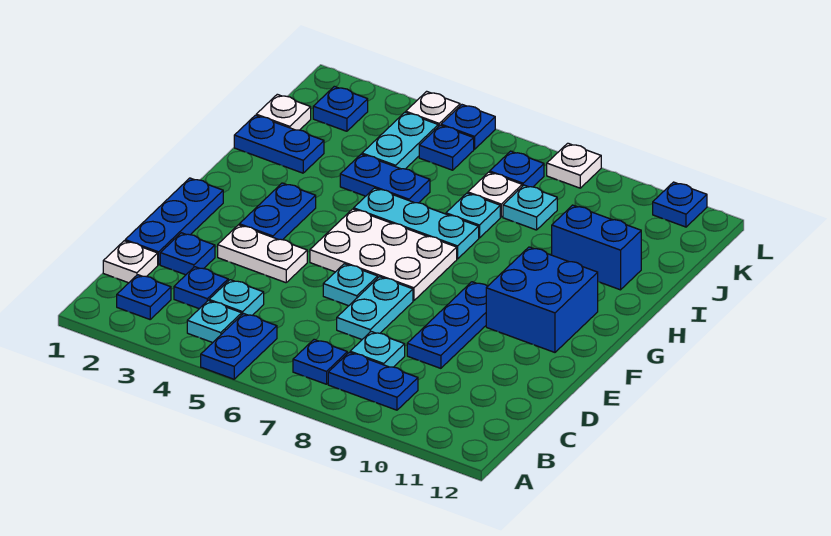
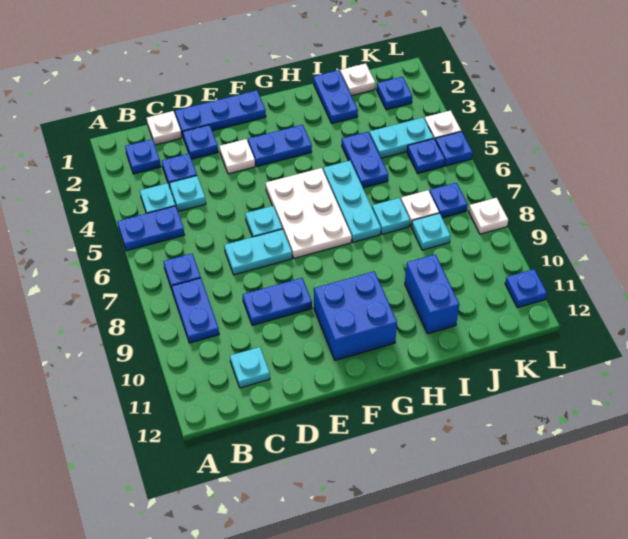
cyan 1x1 plate [350,332,405,367] -> cyan 1x1 plate moved to [230,347,270,388]
blue 1x3 plate [407,282,488,368] -> blue 1x2 plate [243,278,312,325]
white 1x2 plate [218,225,307,283] -> white 1x1 plate [219,139,255,174]

